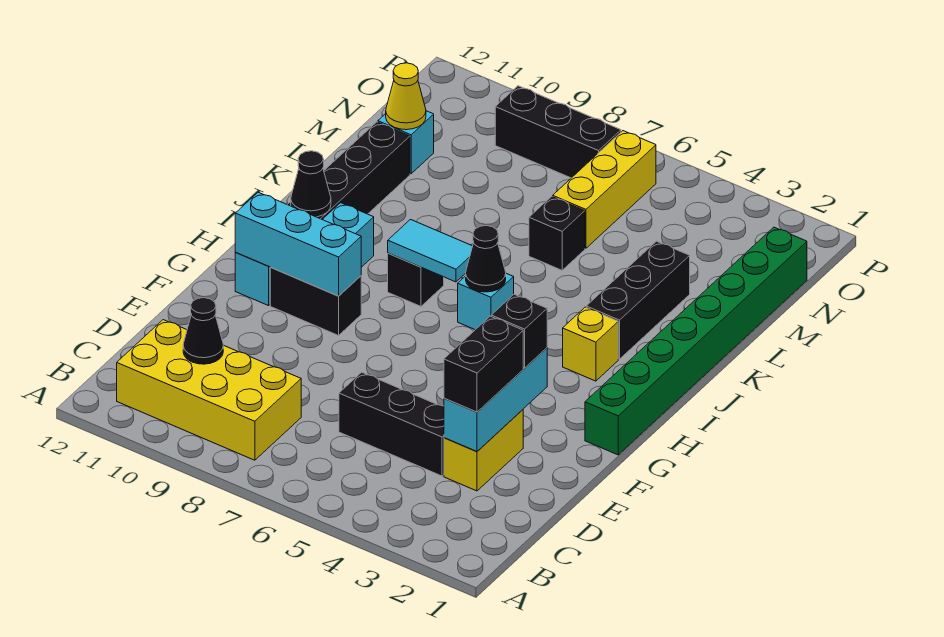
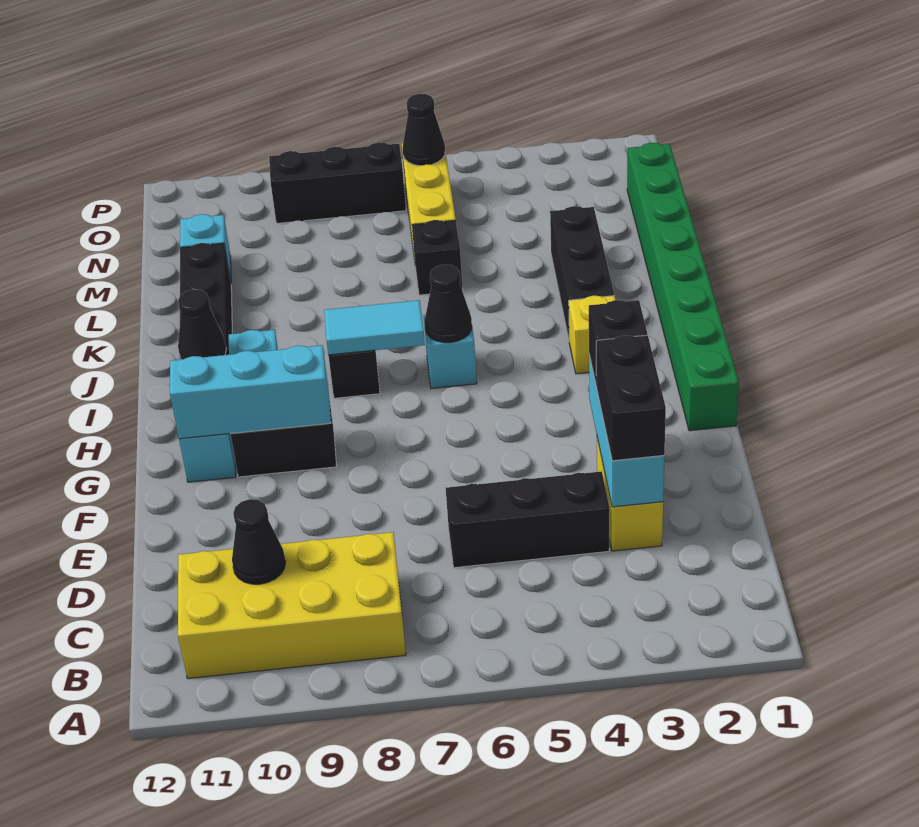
yellow 1x1 cone [386,63,426,130] -> none
none -> black 1x1 cone [402,94,445,166]

